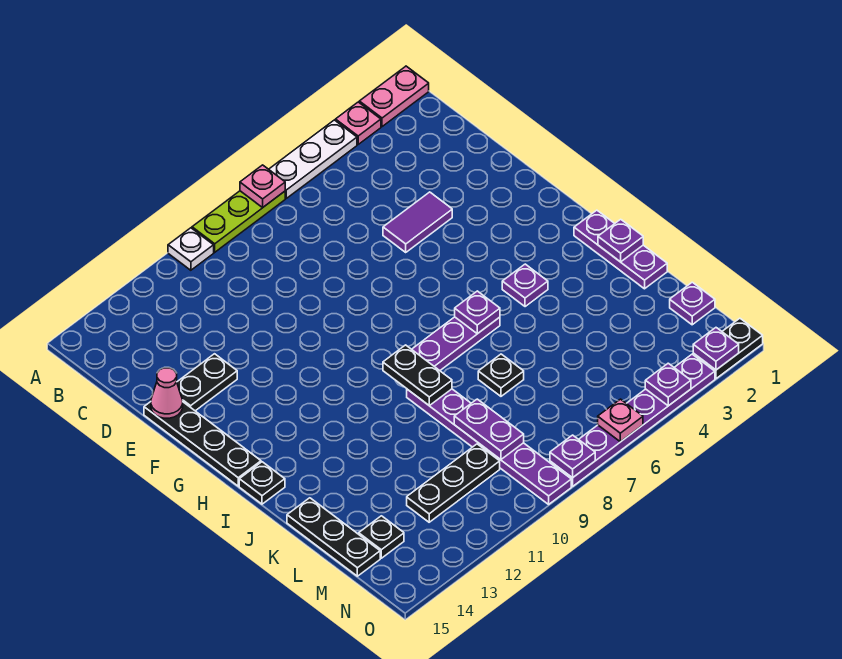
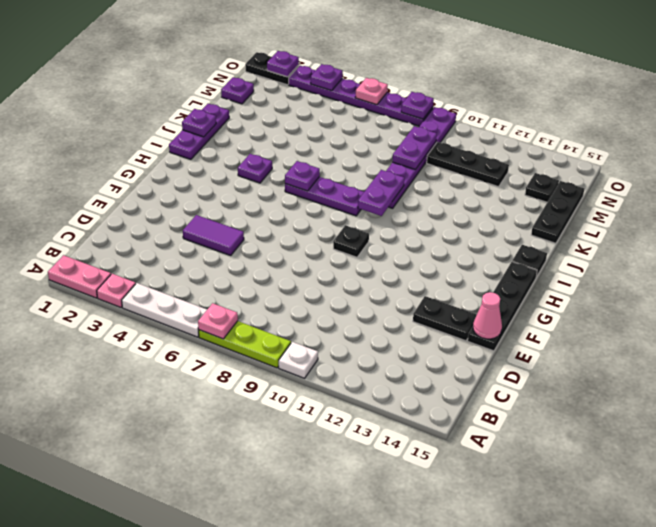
black 1x2 plate [383,345,452,405] -> purple 1x2 plate [358,170,404,216]
black 1x1 plate [478,354,524,396] -> black 1x1 plate moved to [333,225,369,257]

